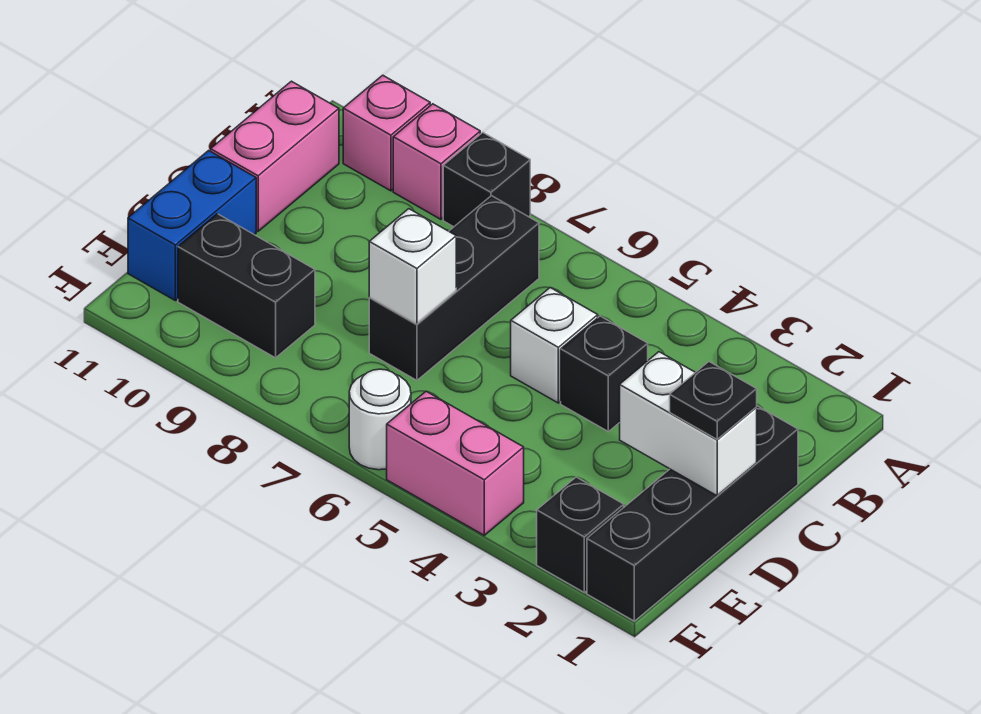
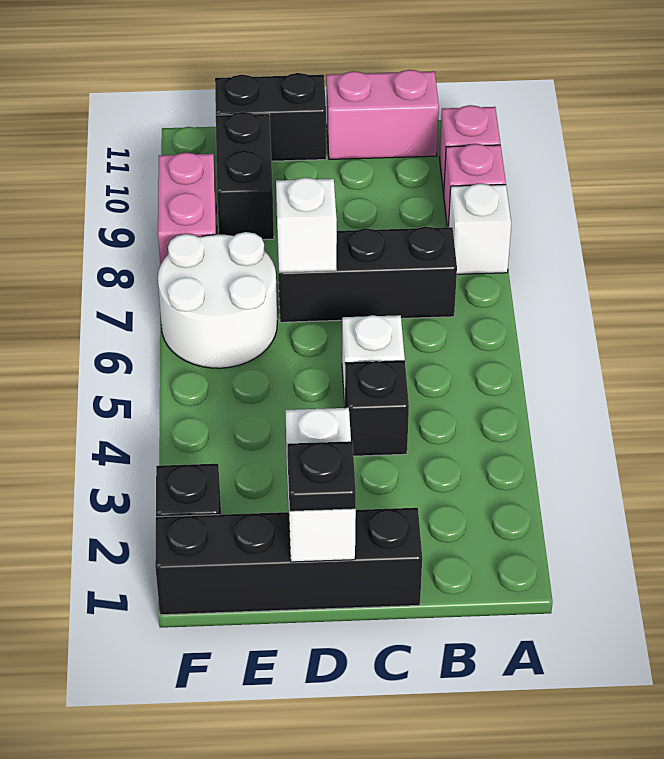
black 1x1 brick [443,133,530,227] -> white 1x1 brick [449,183,511,274]
blue 1x2 brick [128,150,256,301] -> black 1x2 brick [215,73,326,161]
pink 1x2 brick [387,391,524,535] -> pink 1x2 brick moved to [158,152,217,265]
white 1x1 round brick [349,369,411,470] -> white 2x2 round brick [158,232,277,368]

